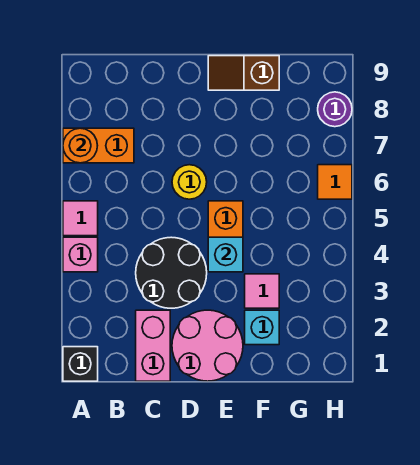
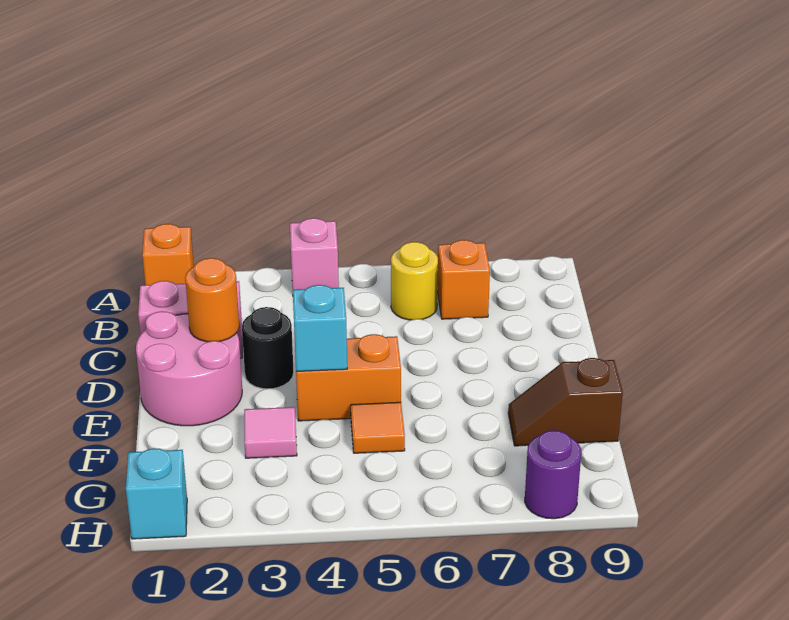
black 1x1 brick [63,347,98,381] -> orange 1x1 brick [142,224,194,285]
pink 1x1 tile [63,201,98,236] -> none
orange 1x2 brick [63,128,134,163] -> orange 1x1 brick [437,240,490,319]
orange 1x1 round brick [63,128,98,163] -> orange 1x1 round brick moved to [185,258,239,342]
black 2x2 round brick [136,237,207,308] -> black 1x1 round brick [242,307,294,389]
yellow 1x1 round brick [172,165,207,199] -> yellow 1x1 round brick moved to [391,242,438,320]
brown 1x2 slope [208,56,279,90] -> brown 1x2 slope turned to [508,358,623,446]
cyan 1x1 brick [245,310,279,345] -> cyan 1x1 brick moved to [126,448,187,539]
orange 1x1 tile [318,165,352,199] -> orange 1x1 tile moved to [351,402,405,453]

